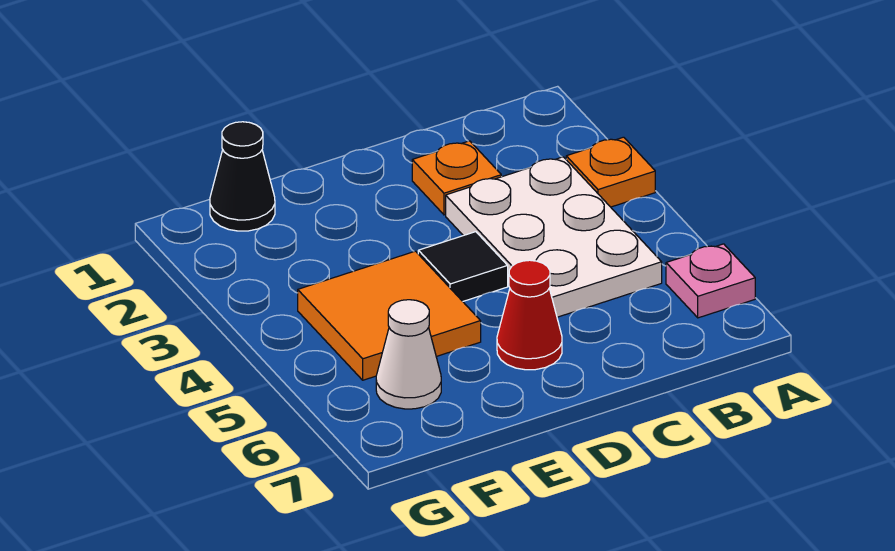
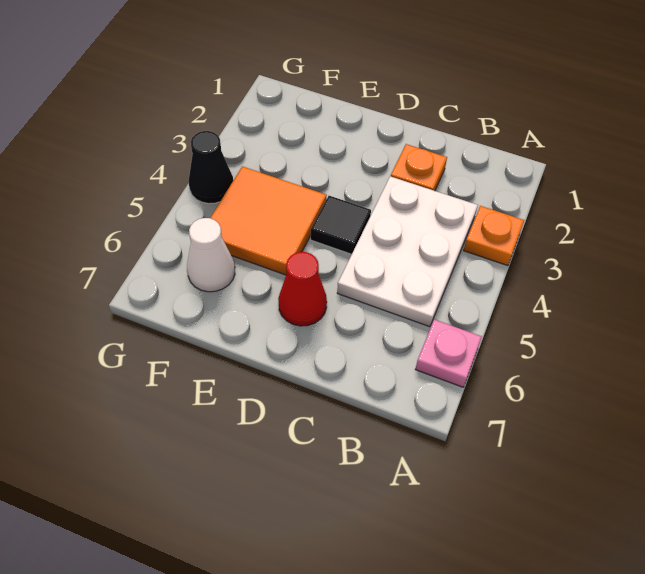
black 1x1 cone [210,122,275,231] -> black 1x1 cone moved to [189,131,233,204]

